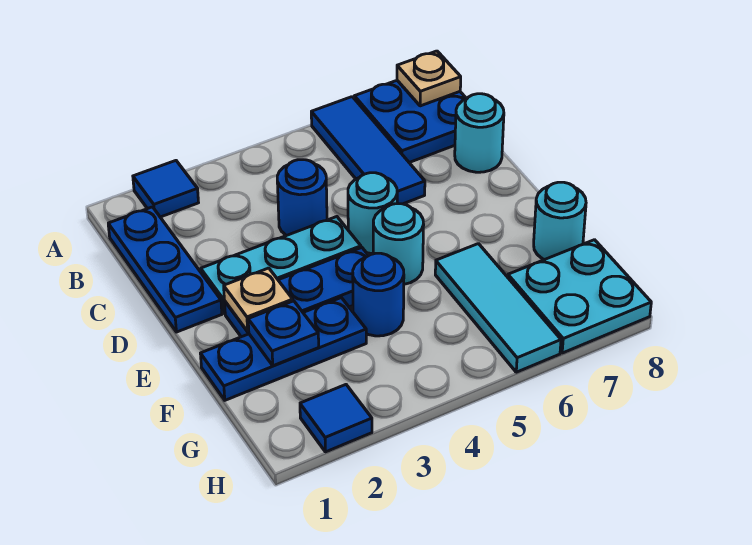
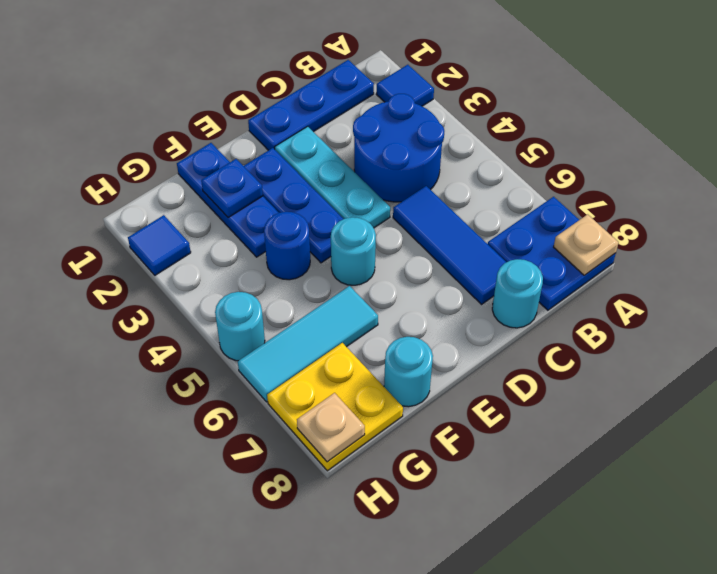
blue 1x3 tile [311,97,425,204] -> blue 1x3 tile turned to [393,186,506,304]
blue 1x1 round brick [277,160,327,236] -> blue 2x2 round brick [353,94,444,202]
cyan 1x1 round brick [348,173,397,253] -> cyan 1x1 round brick moved to [215,292,265,361]
tan 1x1 plate [224,268,293,332] -> tan 1x1 plate moved to [297,393,365,462]
cyan 2x2 plate [508,240,651,353] -> yellow 2x2 plate [267,343,403,471]

